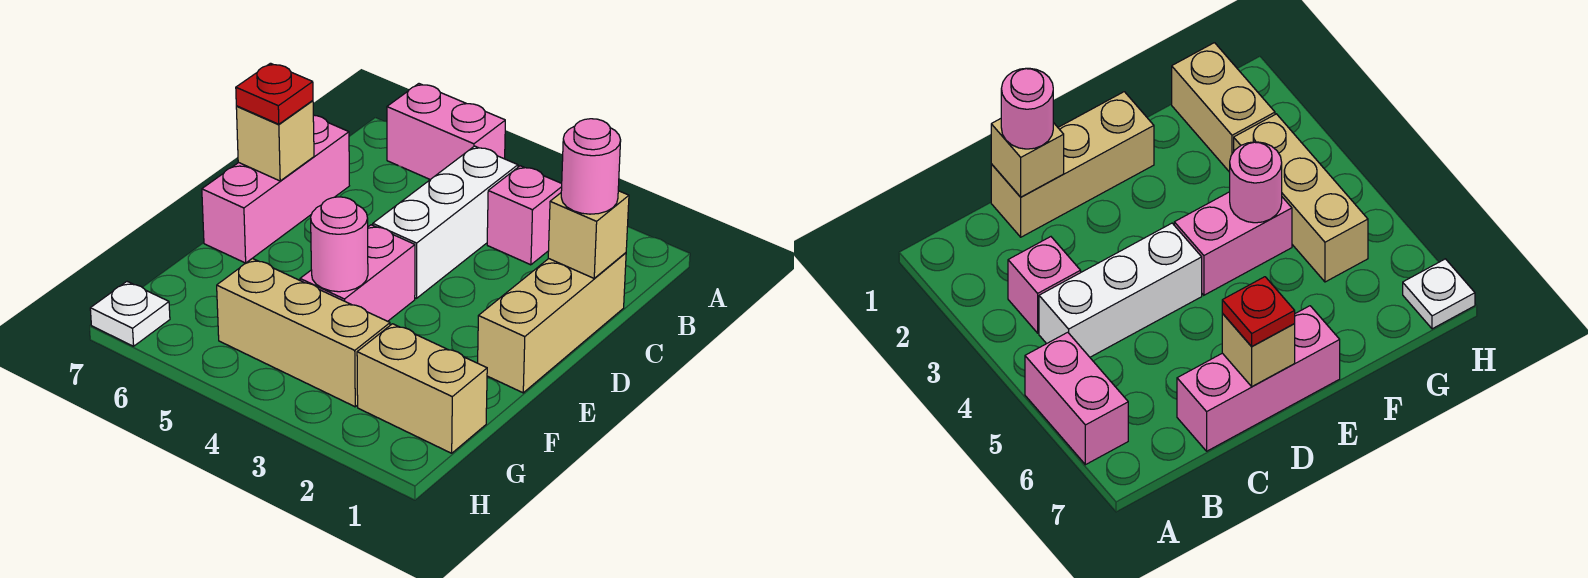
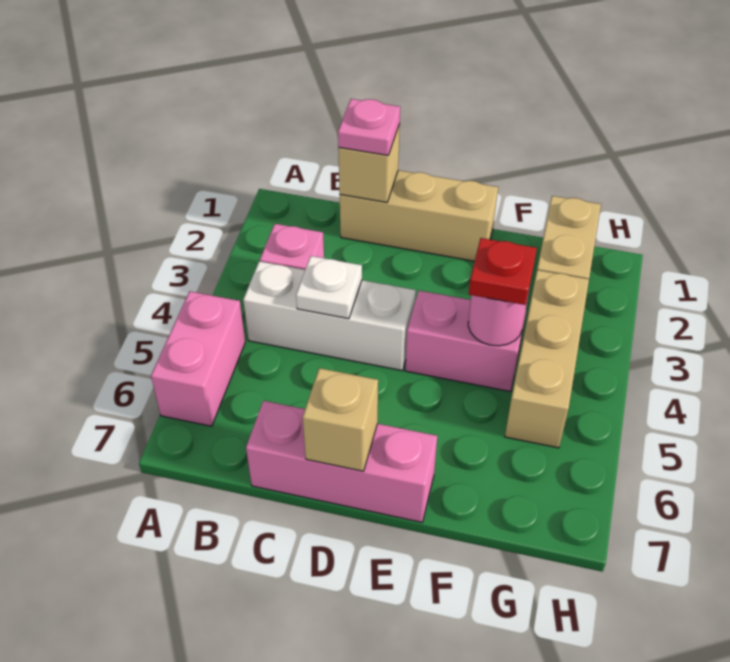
pink 1x1 round brick [561,119,621,214] -> pink 1x1 plate [338,99,400,155]
red 1x1 plate [236,63,313,124] -> red 1x1 plate moved to [469,238,537,305]
white 1x1 plate [90,282,170,346] -> white 1x1 plate moved to [296,256,362,319]

